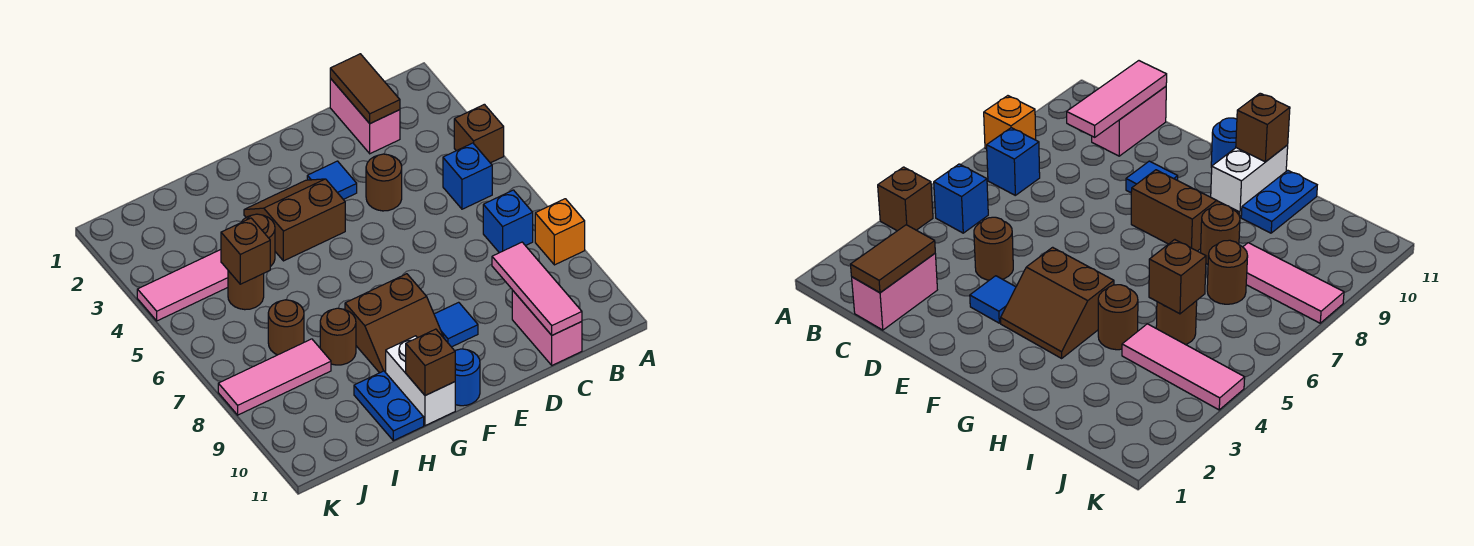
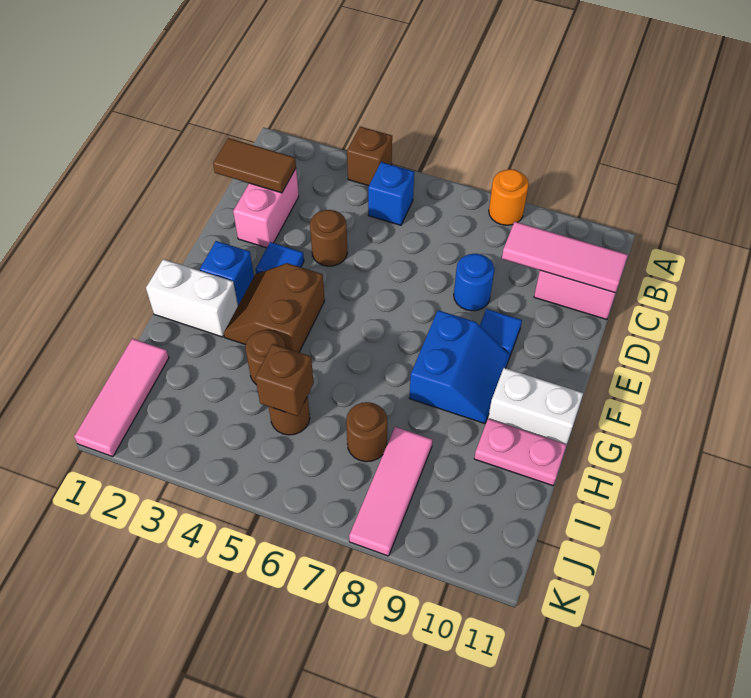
orange 1x1 brick [535,199,585,265] -> orange 1x1 round brick [489,169,529,225]
blue 1x1 brick [483,190,533,253] -> blue 1x1 brick moved to [200,241,254,305]
pink 1x2 brick [330,78,400,154] -> pink 1x2 brick turned to [233,169,299,248]
brown 2x2 slope [345,274,444,373] -> blue 2x2 slope [409,310,510,424]
blue 1x1 round brick [455,349,480,406] -> blue 1x1 round brick moved to [454,254,494,311]
none -> white 1x2 brick [146,259,238,337]
brown 1x1 brick [406,329,455,396] -> none
brown 1x1 round brick [320,308,356,365] -> none
blue 1x2 plate [354,371,424,441] -> pink 1x2 plate [474,419,567,486]
pink 1x3 tile [137,250,228,321] -> pink 1x3 tile moved to [74,338,169,457]

